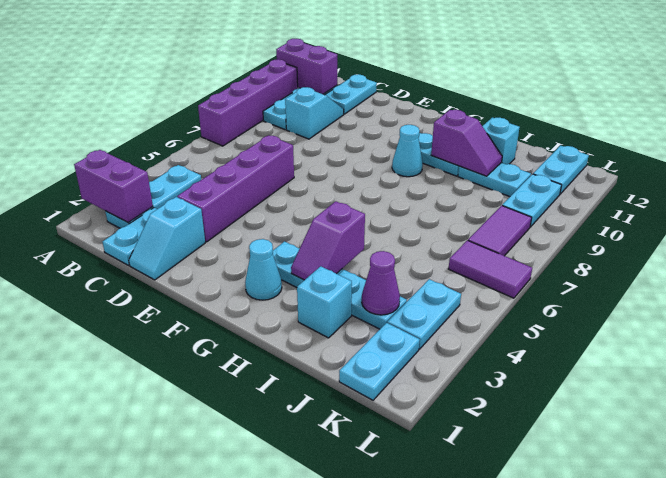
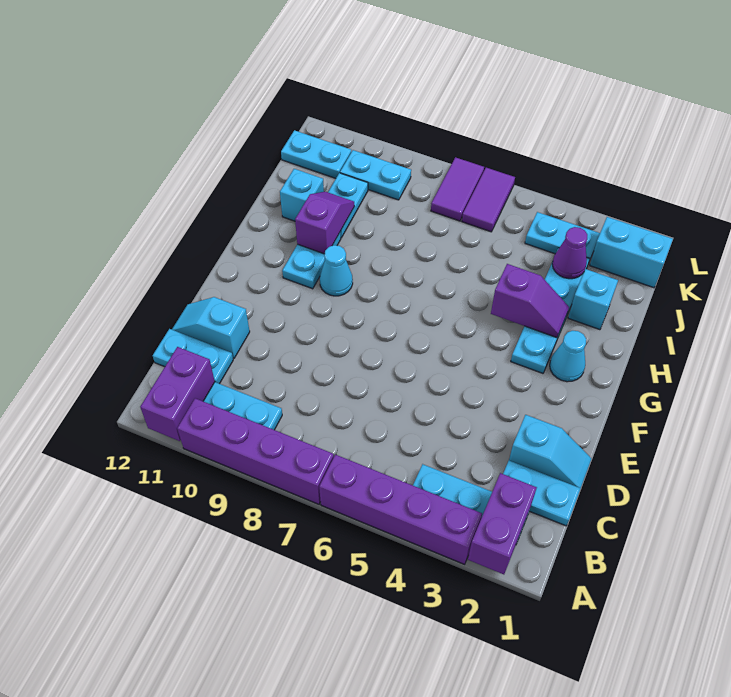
cyan 1x2 slope [285,87,344,139] -> cyan 1x2 slope moved to [172,297,250,358]
purple 1x4 brick [177,135,294,242] -> purple 1x4 brick moved to [319,455,482,564]
cyan 1x2 plate [339,323,420,400] -> cyan 1x2 brick [590,217,673,288]
purple 1x2 tile [468,206,532,256] -> purple 1x2 tile turned to [431,157,484,221]

